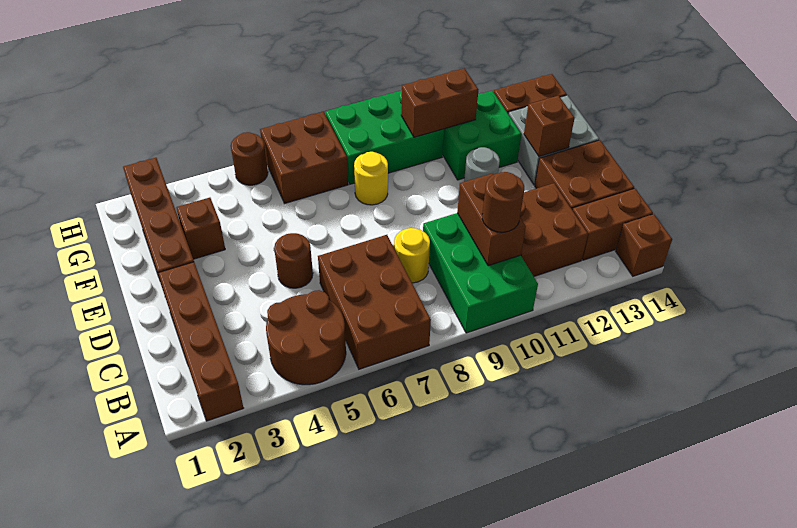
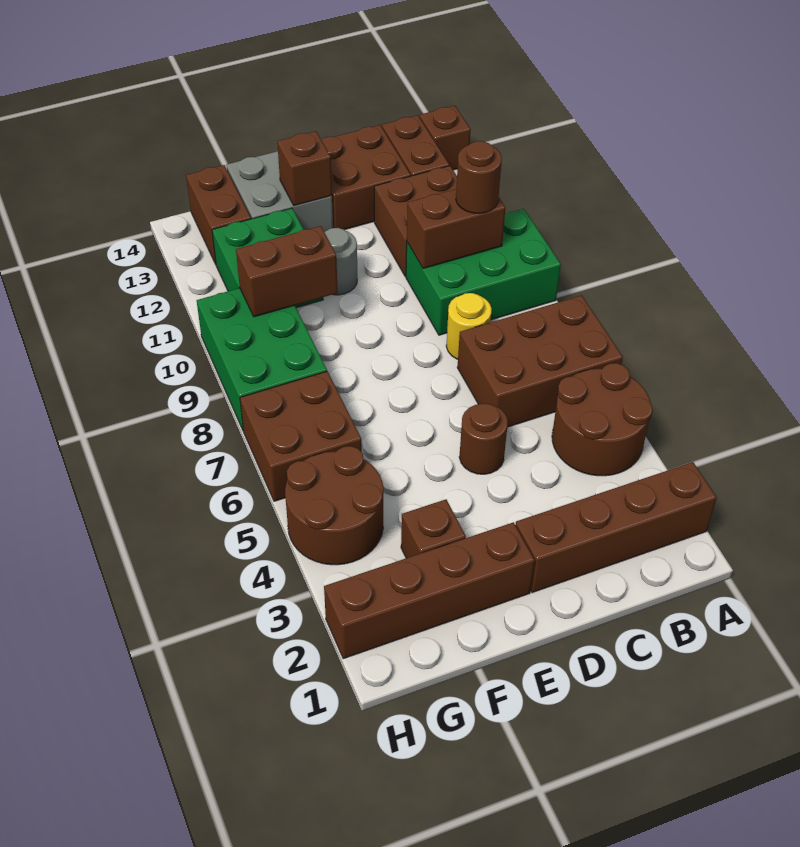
yellow 1x1 round brick [354,152,388,205] -> none
brown 1x2 brick [401,68,478,137] -> brown 1x2 brick turned to [236,226,338,317]
brown 1x1 round brick [231,132,268,185] -> brown 2x2 round brick [285,446,384,565]

